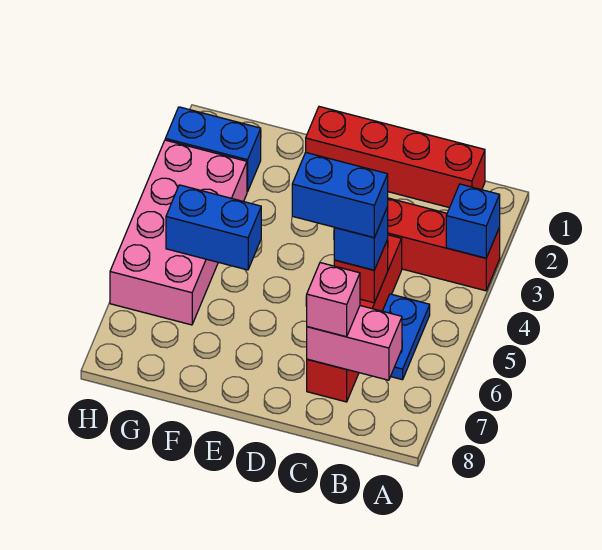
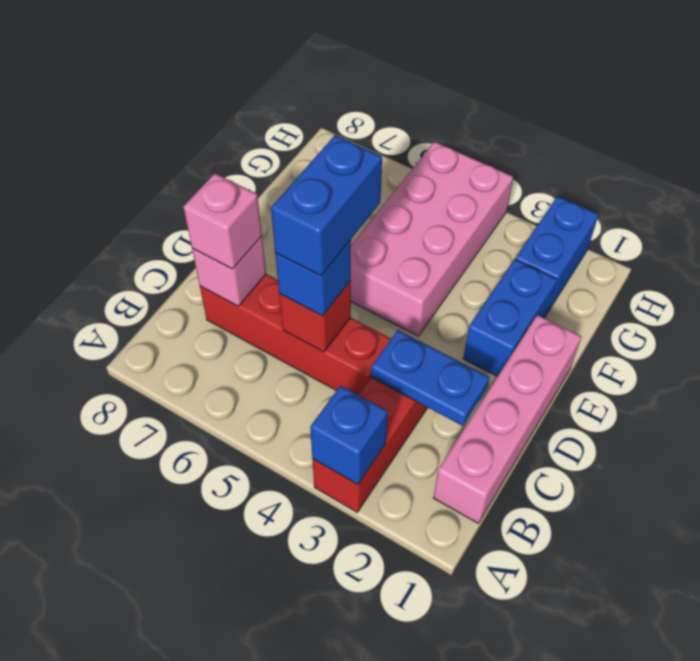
red 1x4 brick [306,107,485,208] -> pink 1x4 brick [433,315,582,523]
blue 1x2 plate [383,294,430,380] -> blue 1x2 plate moved to [371,330,489,426]
pink 1x2 brick [307,306,402,380] -> pink 1x1 brick [192,236,266,306]
blue 1x2 brick [166,185,261,270] -> blue 1x2 brick moved to [463,259,557,377]
pink 2x4 brick [110,140,247,325] -> pink 2x4 brick turned to [351,142,513,336]

